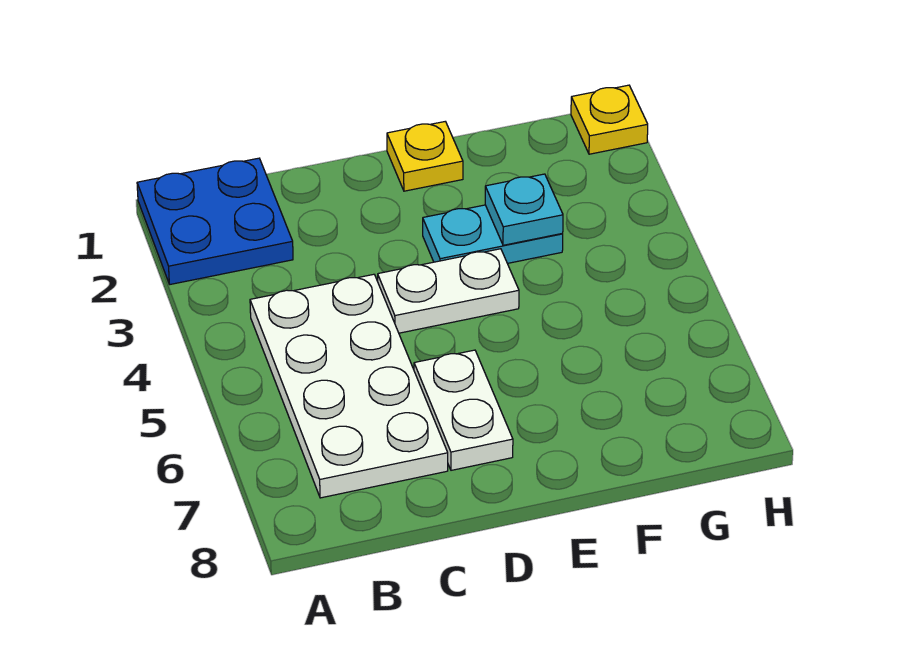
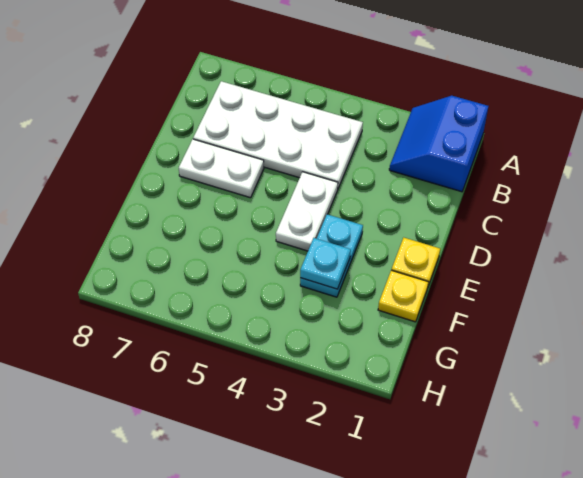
blue 2x2 plate [137,158,293,284] -> blue 2x2 slope [389,96,488,192]
yellow 1x1 plate [571,85,648,154] -> yellow 1x1 plate moved to [378,270,428,322]

